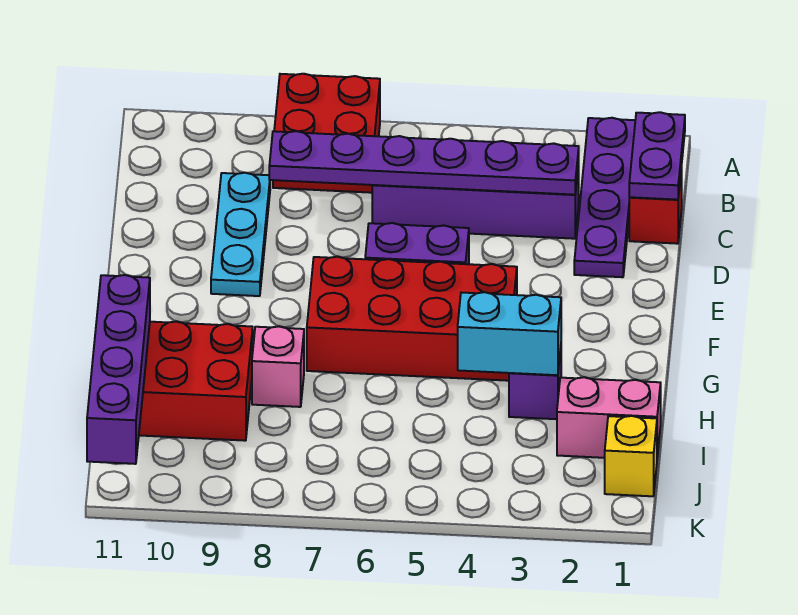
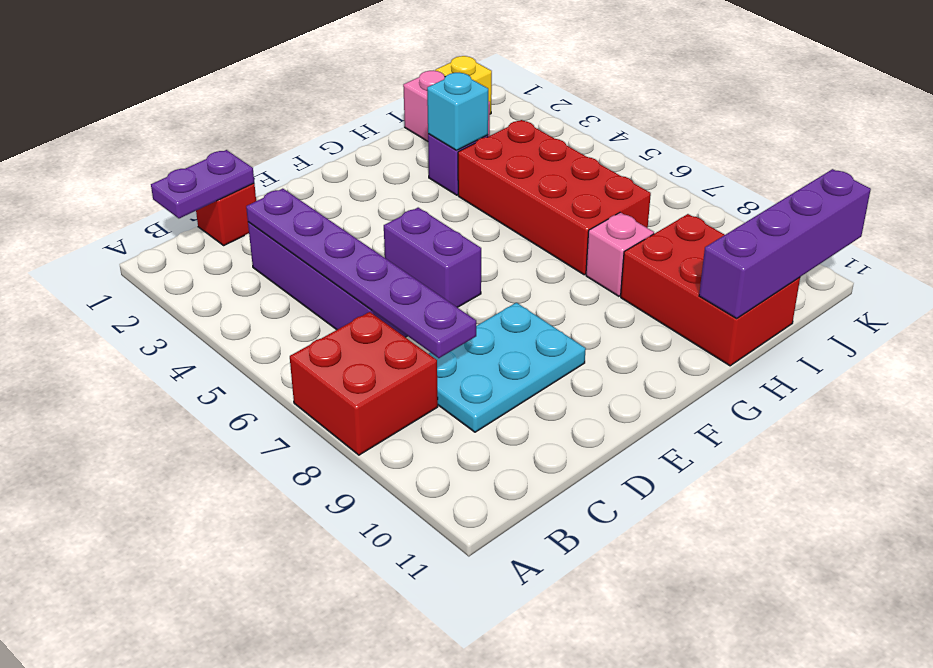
purple 1x4 plate [574,118,635,277] -> none
cyan 1x3 plate [211,173,270,296] -> cyan 2x3 plate [429,303,586,432]
red 2x4 brick [307,257,517,381] -> red 2x4 brick moved to [458,120,651,275]
cyan 1x2 brick [458,292,561,375] -> cyan 1x1 brick [427,73,488,150]

